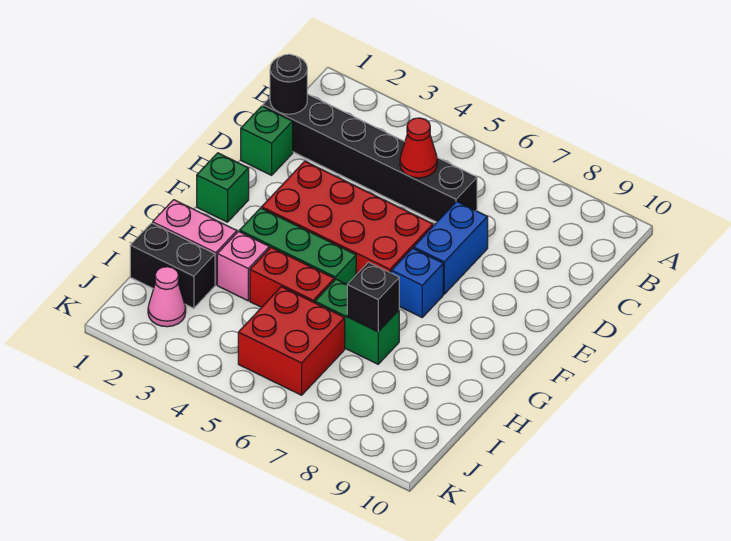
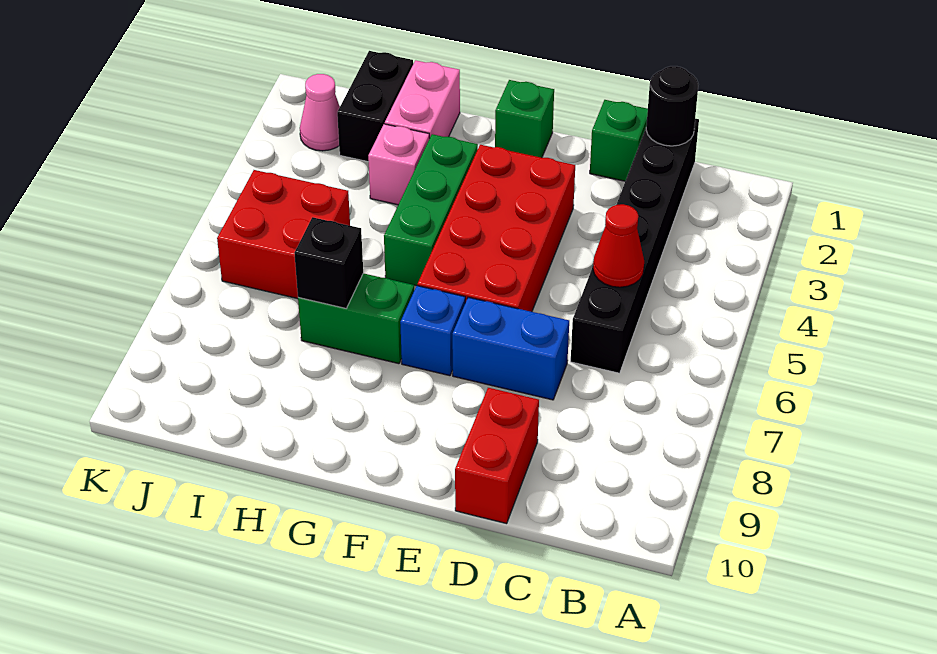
red 1x2 brick [250,247,334,307] -> red 1x2 brick moved to [455,388,539,524]
green 1x2 brick [315,279,399,364] -> green 1x2 brick turned to [298,273,414,364]

